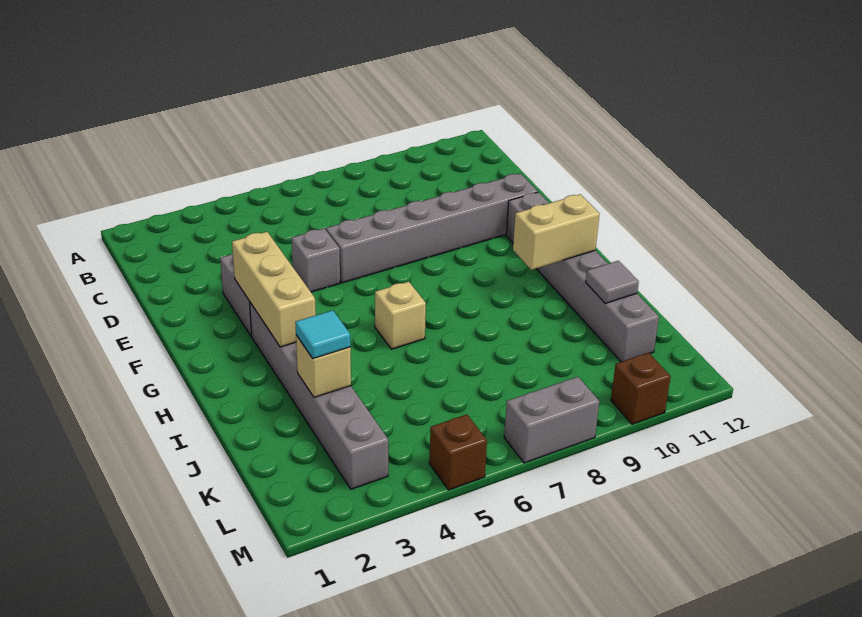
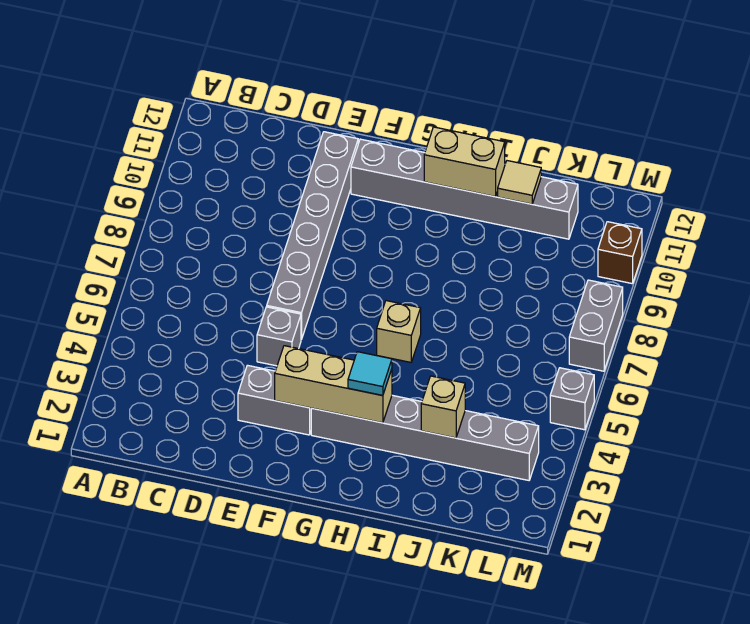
tan 1x2 brick [513,194,599,270] -> tan 1x2 brick turned to [424,127,505,197]
cyan 1x1 tile [295,310,351,358] -> cyan 1x1 tile moved to [348,352,392,395]
grey 1x1 tile [586,261,639,303] -> tan 1x1 tile [498,161,541,204]
brown 1x1 brick [429,415,487,490] -> grey 1x1 brick [550,368,594,430]

